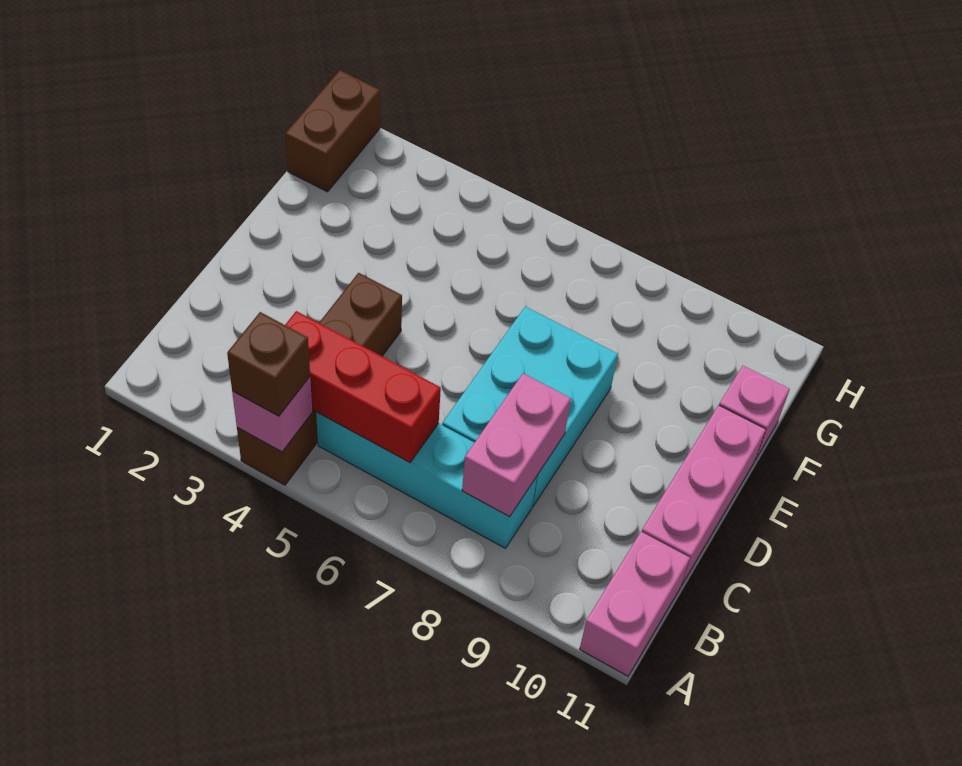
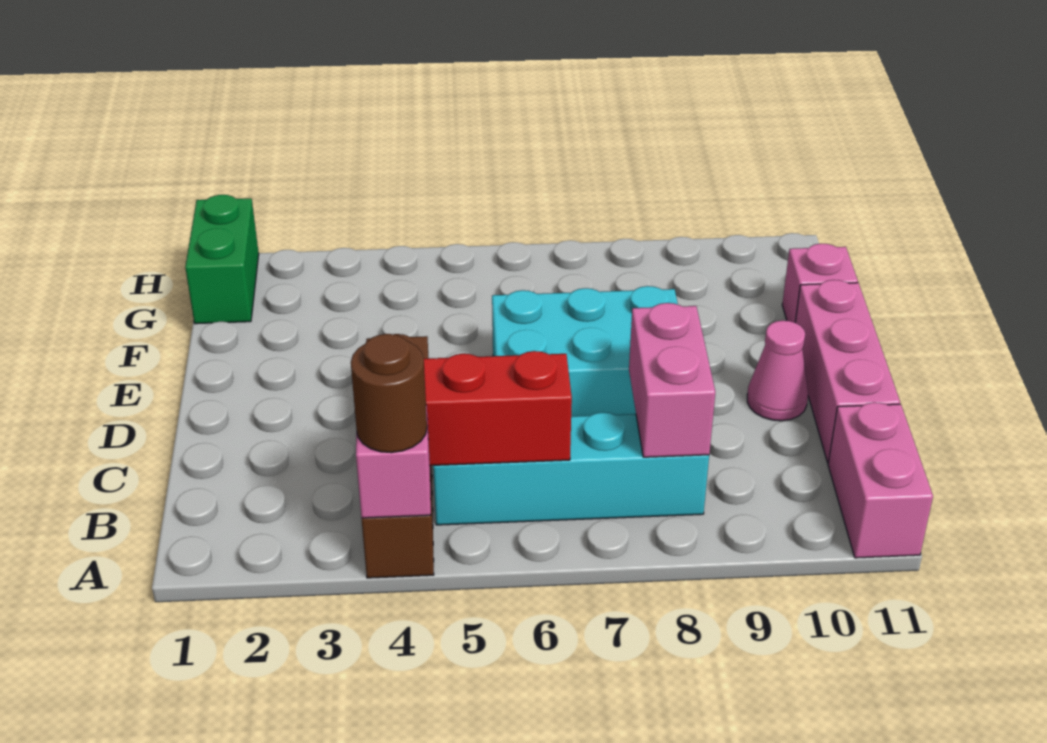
brown 1x1 brick [227,312,310,416] -> brown 1x1 round brick [351,334,427,453]
cyan 2x3 brick [442,307,618,506] -> cyan 2x3 brick turned to [492,286,678,416]
none -> pink 1x1 cone [747,320,808,421]
brown 1x2 brick [285,70,380,192] -> green 1x2 brick [185,195,259,324]

